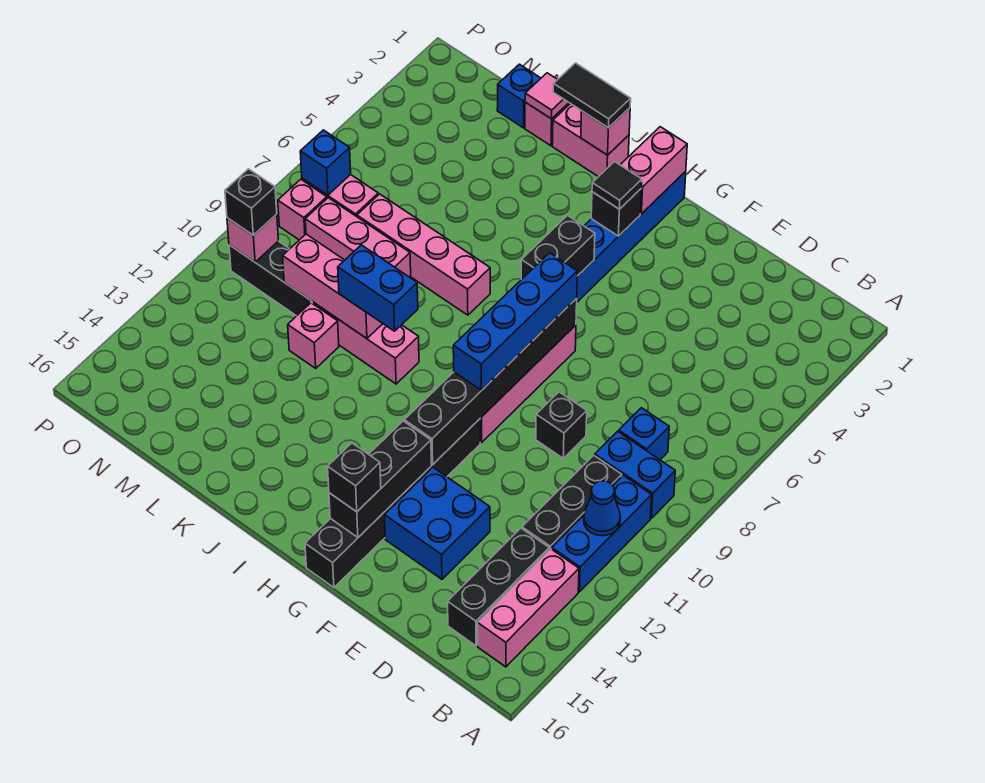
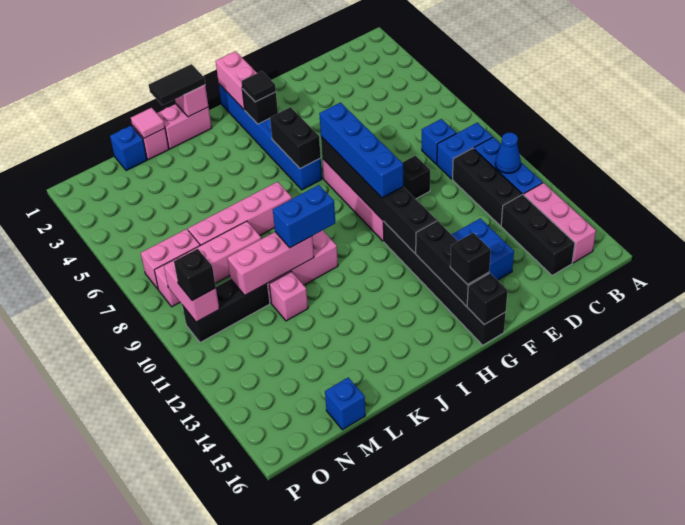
none -> black 1x1 brick [467,273,507,325]
blue 1x1 brick [300,130,351,195] -> blue 1x1 brick moved to [325,378,365,430]
pink 1x1 brick [227,214,278,262] -> pink 1x2 brick [164,254,219,322]

